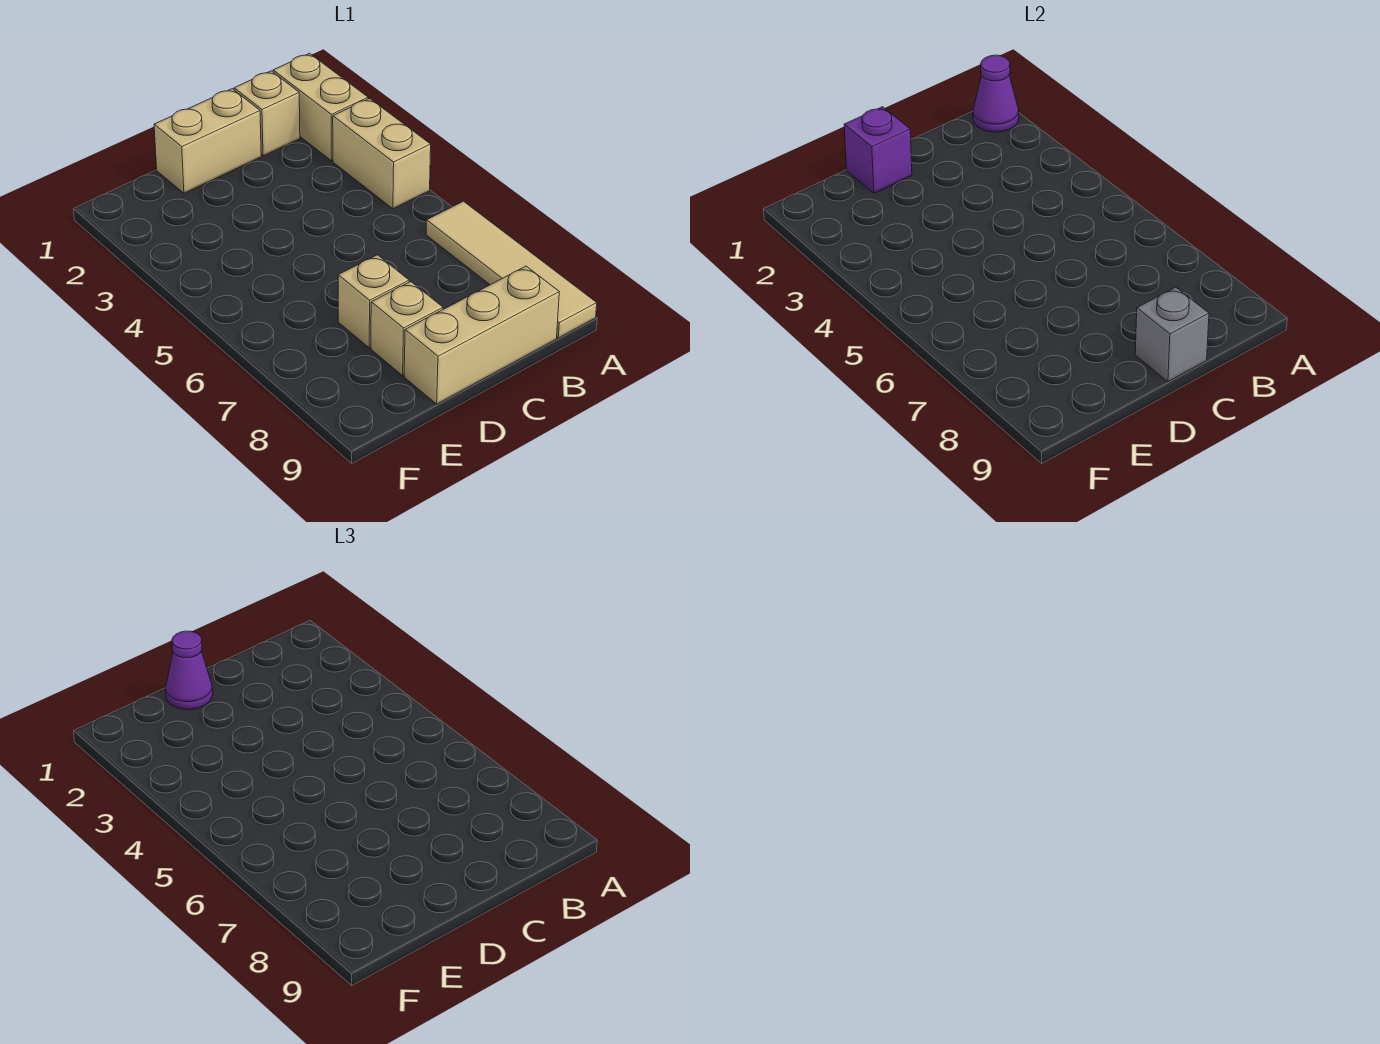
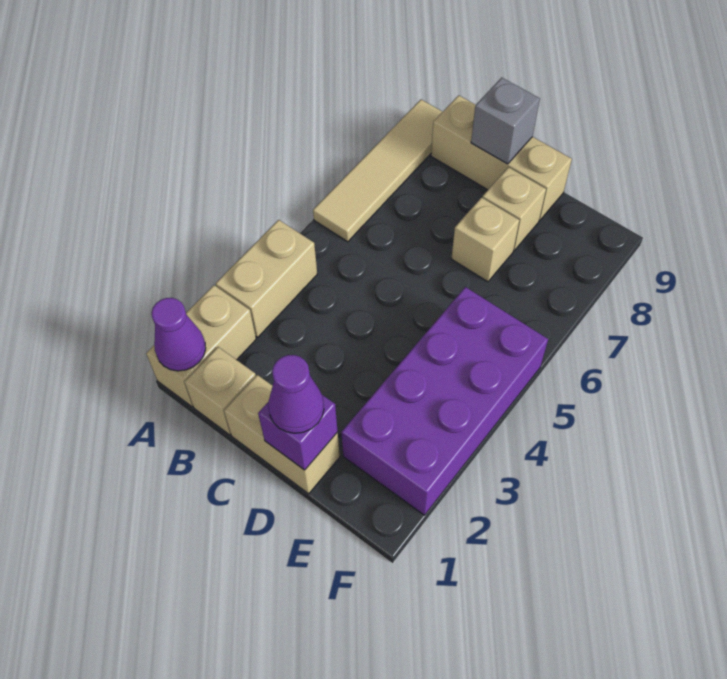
none -> purple 2x4 brick [341,287,548,515]

